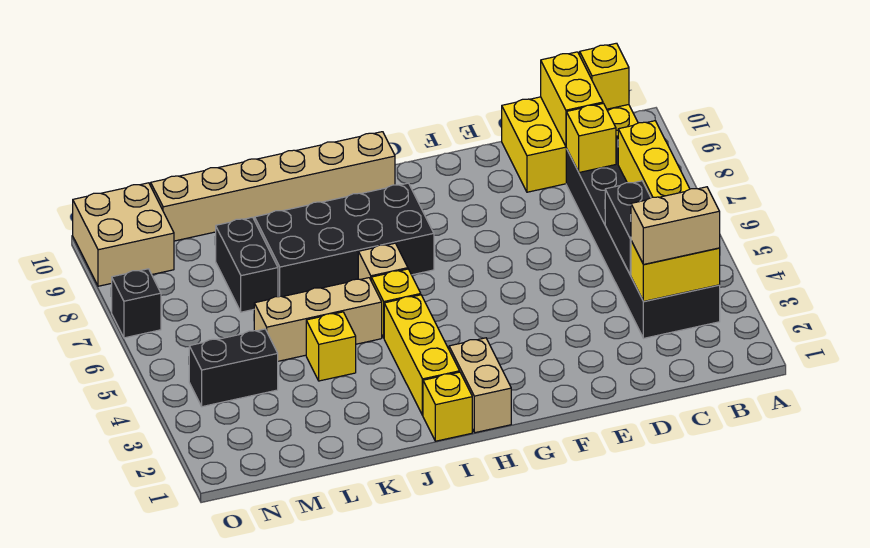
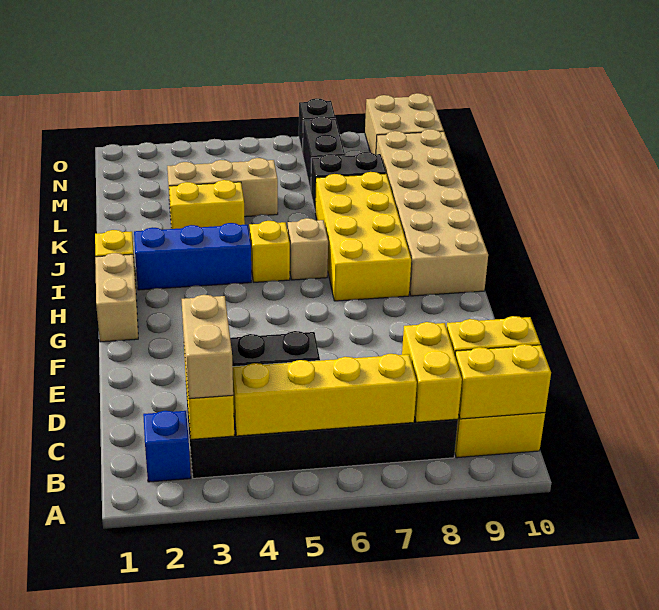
none -> blue 1x1 brick [143,411,191,482]
yellow 1x1 brick [580,43,629,109] -> yellow 1x2 brick [455,344,551,419]
yellow 1x1 brick [566,103,616,172] -> yellow 1x2 brick [402,322,462,422]
tan 1x2 brick [449,338,511,433] -> tan 1x2 brick turned to [95,253,138,342]
black 2x4 brick [255,183,434,297] -> yellow 2x4 brick [315,172,411,301]
tan 1x6 brick [151,132,395,241] -> tan 2x6 brick [376,129,488,296]
yellow 1x3 brick [384,295,460,415] -> blue 1x3 brick [134,223,251,290]
tan 1x3 brick [254,278,382,361] -> tan 1x3 brick turned to [167,158,278,217]
yellow 1x1 brick [306,312,356,381] -> yellow 1x2 brick [169,180,245,229]
black 1x2 brick [189,329,278,407] -> black 1x2 brick moved to [303,116,345,191]

